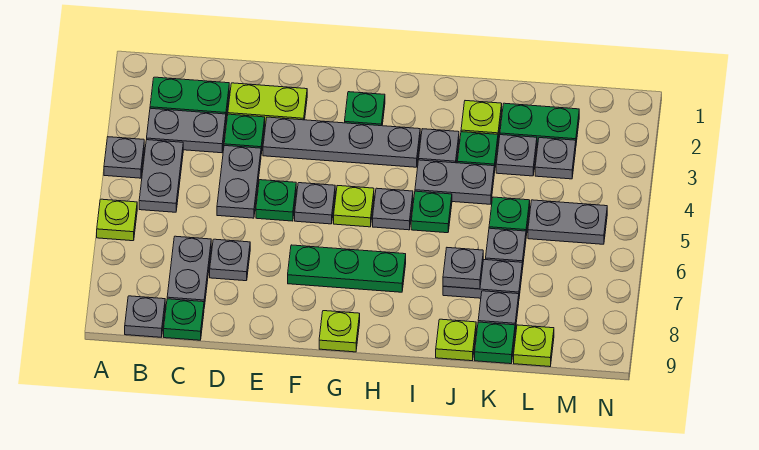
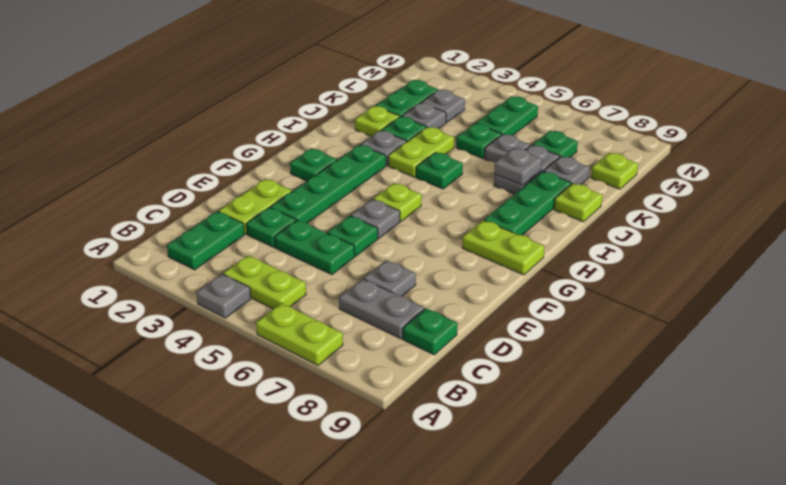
lime 1x1 plate [97,199,137,241] -> lime 1x2 plate [256,303,343,365]
grey 1x2 plate [147,108,226,153] -> none
grey 1x2 plate [139,140,183,212] -> lime 1x2 plate [223,255,306,309]
grey 1x1 plate [125,296,165,337] -> none
grey 1x2 plate [217,146,261,218] -> green 1x2 plate [274,220,355,275]
grey 1x4 plate [263,117,420,167] -> green 1x4 plate [271,145,386,223]
green 1x3 plate [288,245,406,292] -> green 1x3 plate moved to [484,171,571,235]
lime 1x1 plate [319,311,360,352] -> lime 1x2 plate [462,220,544,275]
grey 1x1 plate [373,188,413,230] -> none
grey 1x2 plate [415,160,494,204] -> lime 1x2 plate [388,127,454,177]
green 1x1 plate [475,322,515,364] -> green 1x1 plate moved to [533,131,578,157]
grey 1x2 plate [528,200,607,244] -> green 1x2 plate [476,96,538,135]

